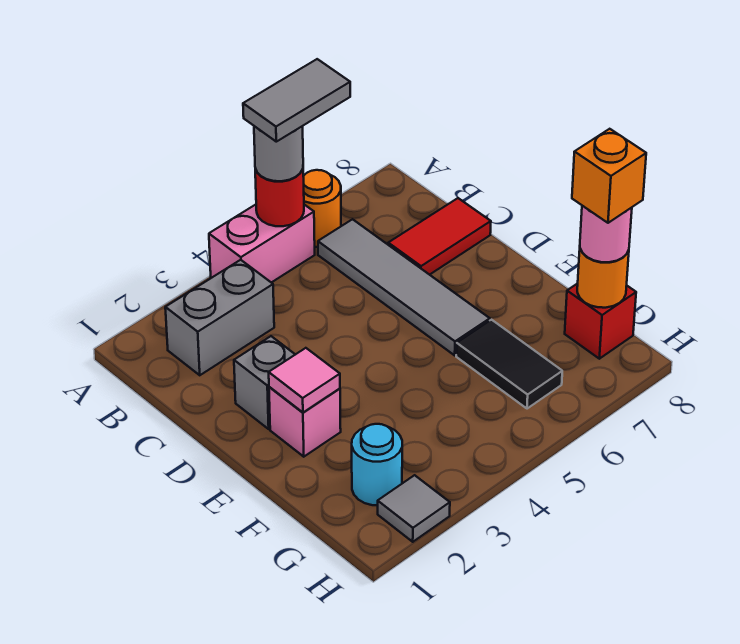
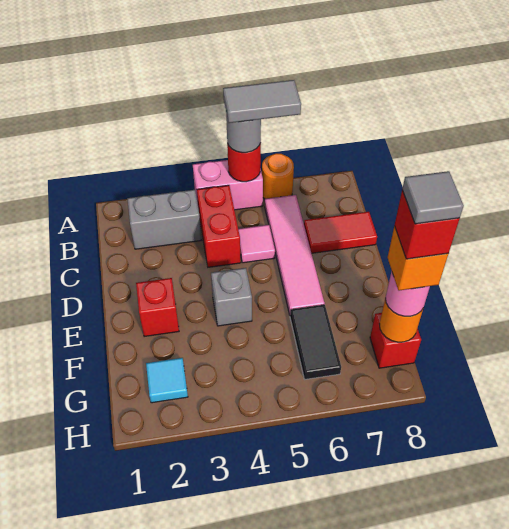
none -> red 1x2 brick [197,185,241,267]
grey 1x4 tile [318,219,490,355] -> pink 1x4 tile [265,195,325,315]
grey 1x1 brick [234,336,295,429] -> grey 1x1 brick moved to [211,268,252,326]
pink 1x1 brick [269,387,341,457] -> red 1x1 brick [136,278,179,337]
pink 1x1 tile [269,348,340,412] -> pink 1x1 tile moved to [238,225,275,263]
cyan 1x1 round brick [352,424,402,505] -> cyan 1x1 tile [146,358,188,403]
none -> red 1x1 brick [395,190,460,259]
grey 1x1 tile [378,475,450,542] -> grey 1x1 tile moved to [402,171,464,224]

